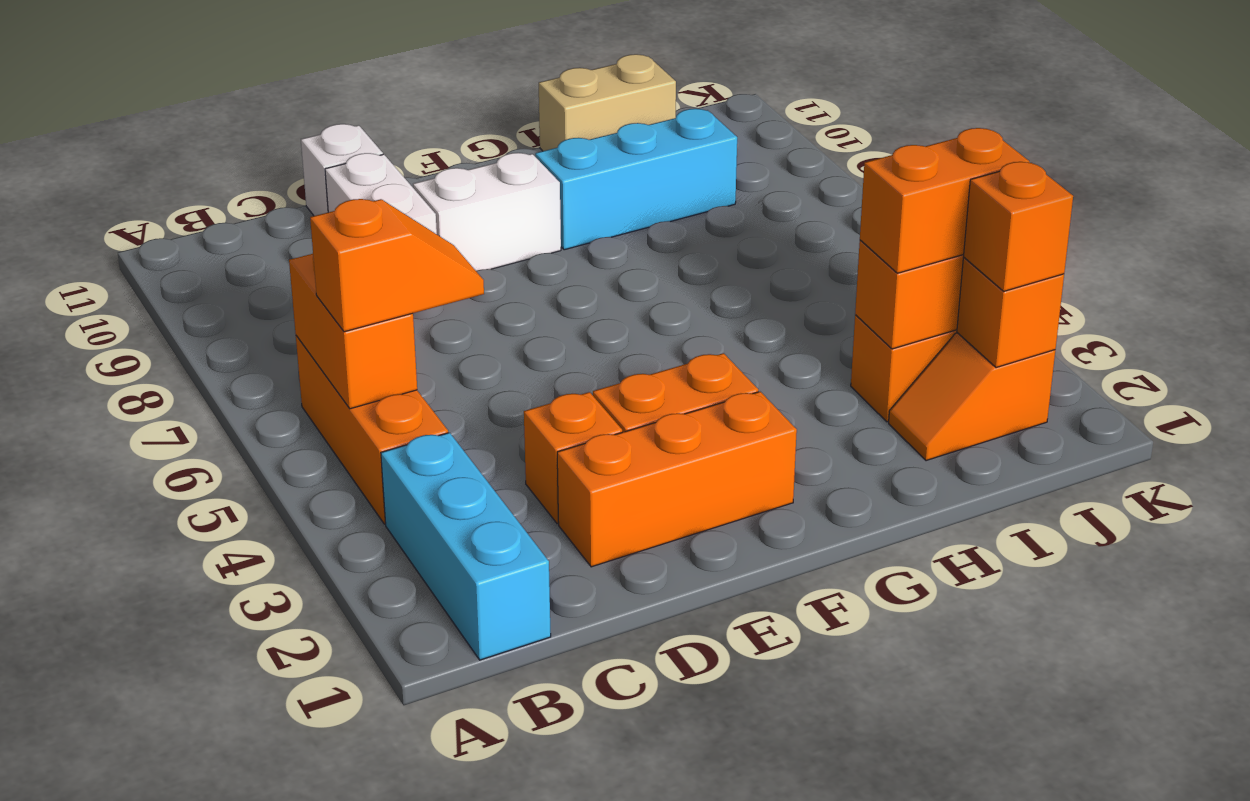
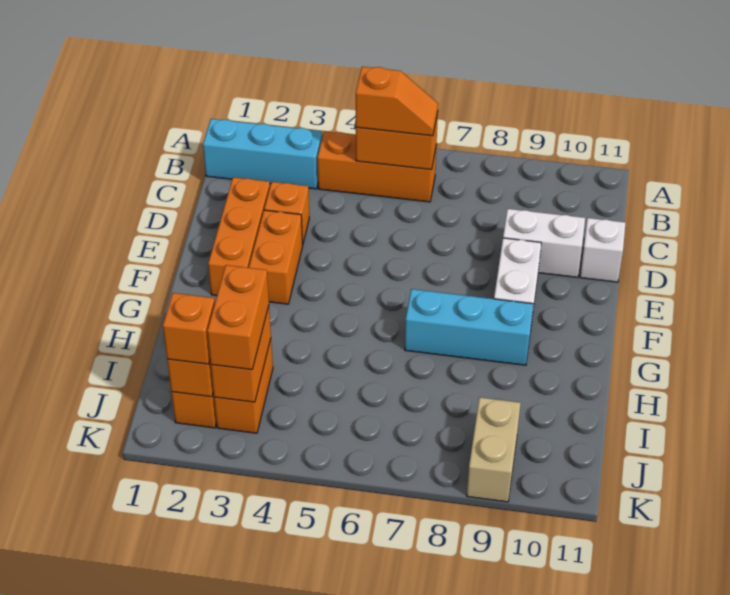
orange 1x2 slope [310,199,484,332] -> orange 1x2 slope turned to [356,67,438,136]
cyan 1x3 brick [535,109,737,250] -> cyan 1x3 brick turned to [405,289,533,365]
tan 1x2 brick [539,54,676,151] -> tan 1x2 brick moved to [467,397,520,502]

